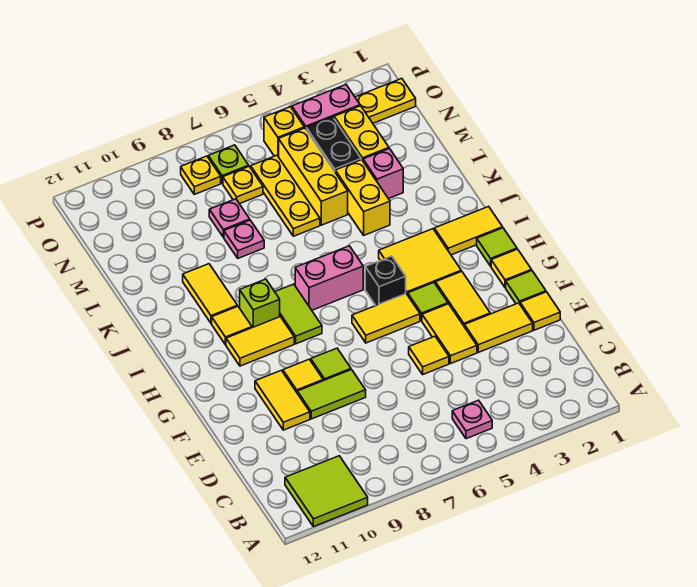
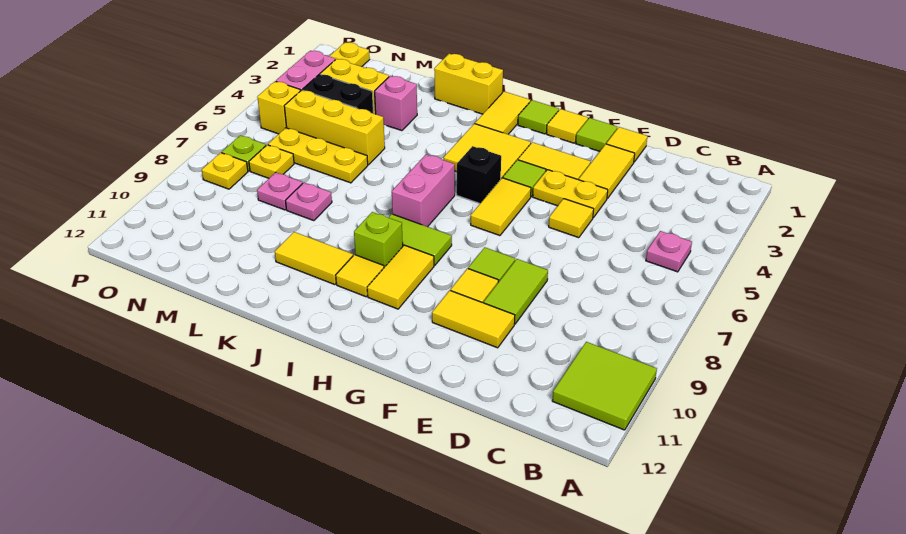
yellow 1x2 tile [422,304,477,364] -> yellow 1x2 plate [533,170,608,218]
yellow 1x2 brick [335,160,390,235] -> yellow 1x2 brick moved to [434,54,503,114]

